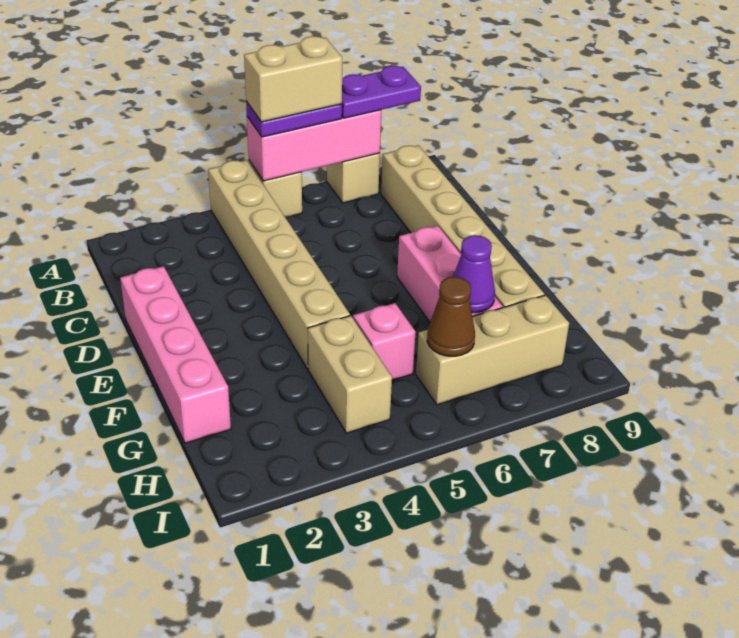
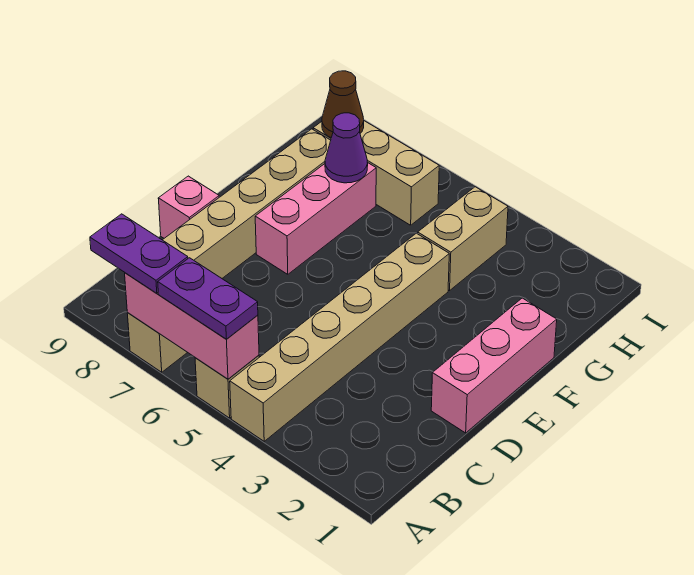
tan 1x2 brick [244,36,342,122] -> none
pink 1x4 brick [120,266,231,443] -> pink 1x3 brick [431,298,557,433]
pink 1x1 brick [353,303,416,380] -> pink 1x1 brick moved to [158,176,219,238]
brown 1x1 cone [427,277,475,356] -> brown 1x1 cone moved to [322,71,364,138]

